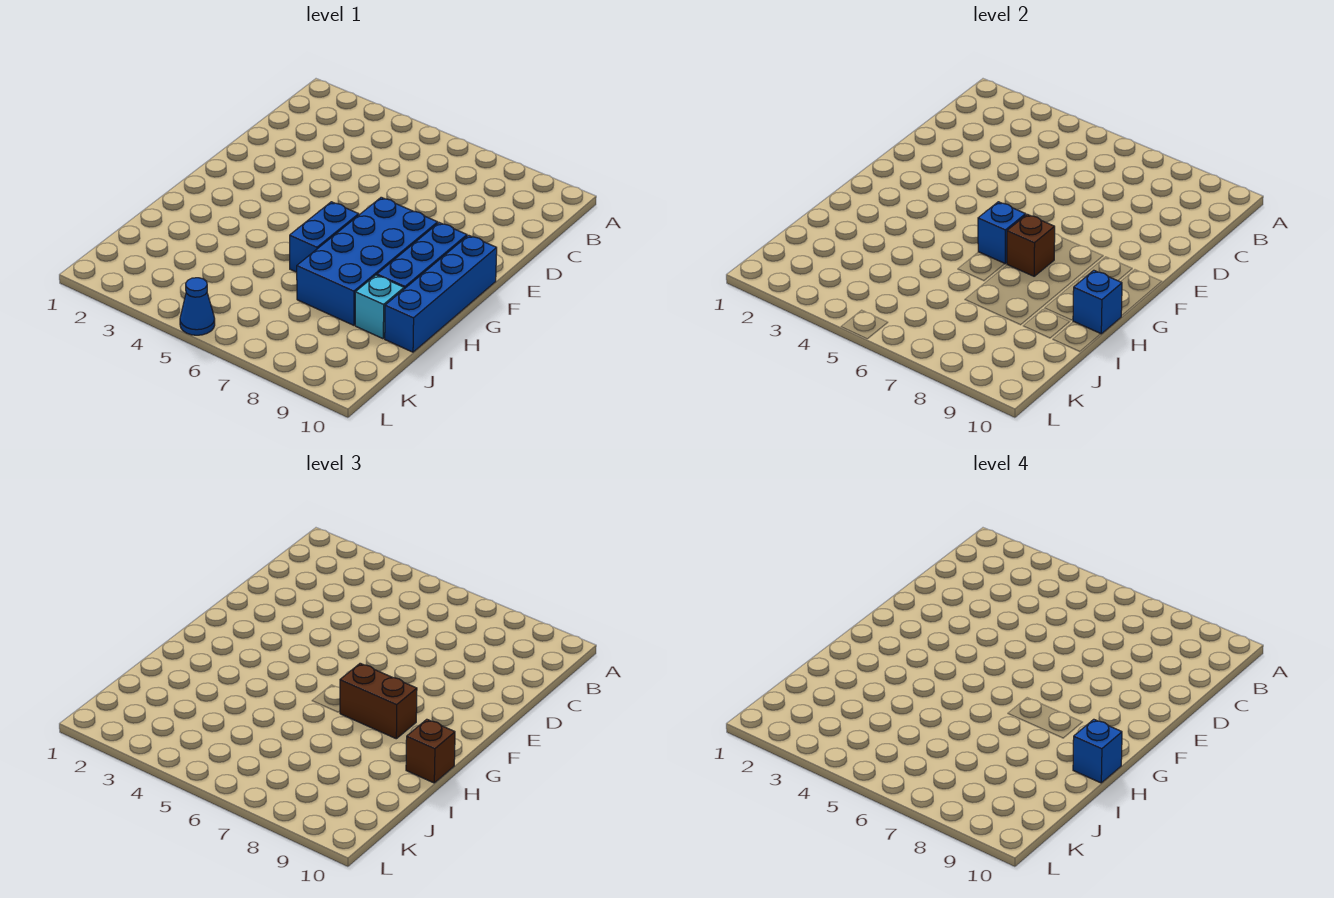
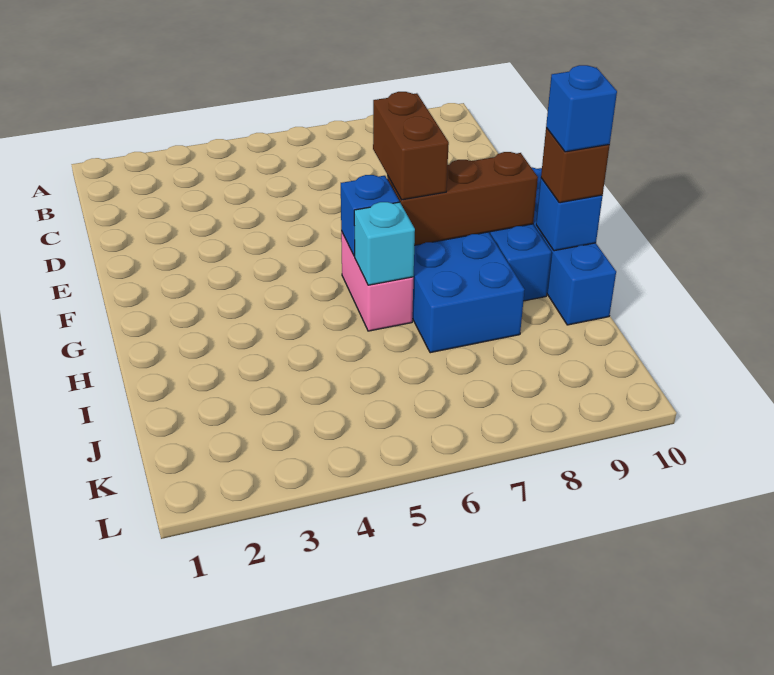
blue 1x2 brick [290,202,359,272] -> pink 1x2 brick [341,231,413,331]
brown 1x1 brick [1007,214,1055,276] -> brown 1x3 brick [387,152,538,245]
brown 1x2 brick [340,663,417,739] -> brown 1x2 brick turned to [373,92,449,200]
cyan 1x1 brick [355,275,404,339] -> cyan 1x1 brick moved to [354,202,415,285]
blue 1x1 cone [180,278,215,335] -> none

